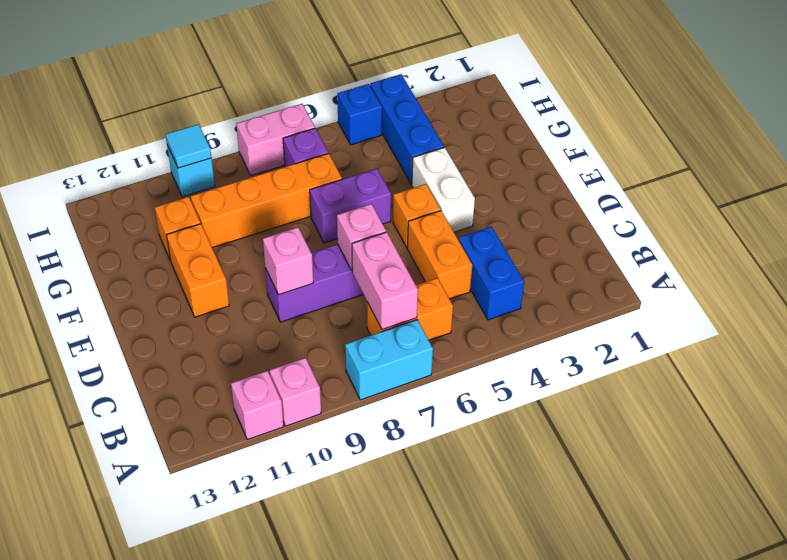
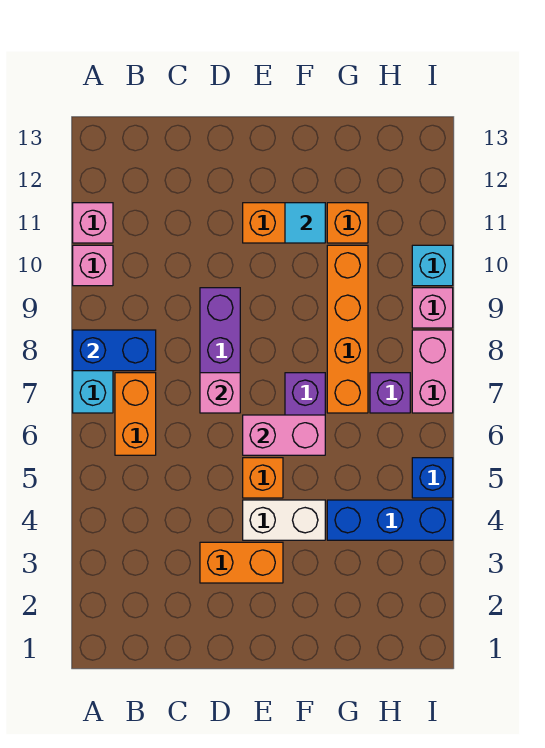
blue 1x2 brick [459,227,524,320] -> blue 1x2 brick moved to [73,330,156,371]
pink 1x2 brick [352,232,418,330] -> pink 1x2 brick moved to [243,415,325,455]
orange 1x2 brick [407,211,472,299] -> orange 1x2 brick moved to [200,542,283,583]
pink 1x1 brick [263,227,313,295] -> pink 1x1 brick moved to [412,288,453,328]
cyan 1x1 tile [165,124,211,168] -> cyan 1x1 tile moved to [285,203,325,243]

